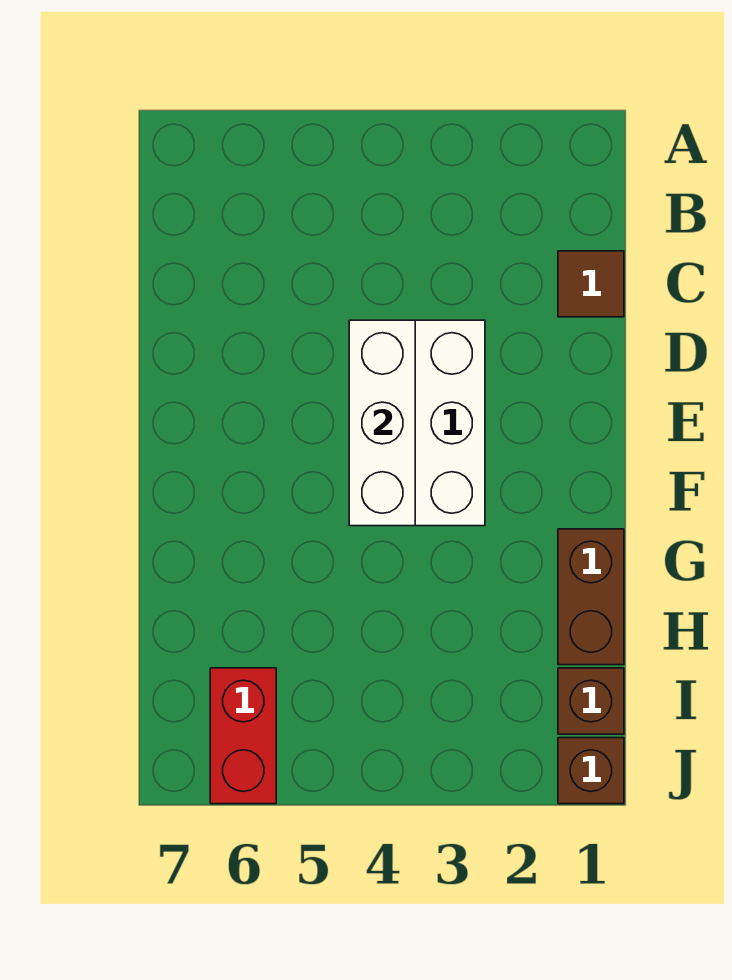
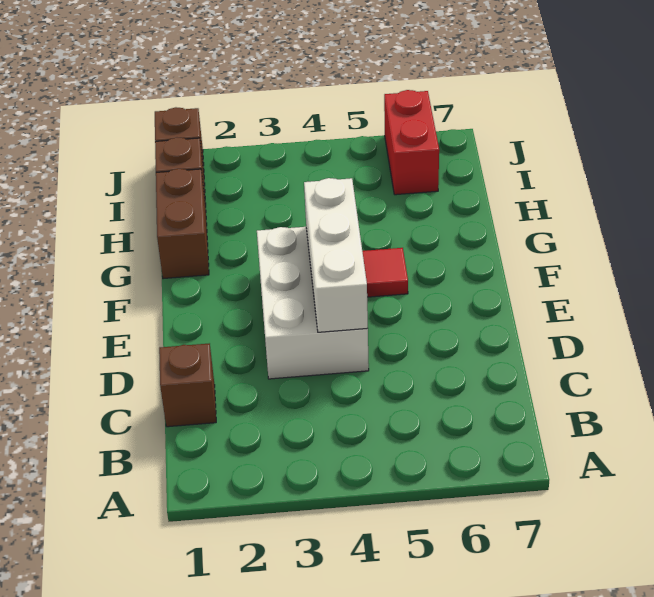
brown 1x1 tile [558,251,624,317] -> brown 1x1 brick [159,343,216,427]
none -> red 1x1 tile [362,248,408,297]

